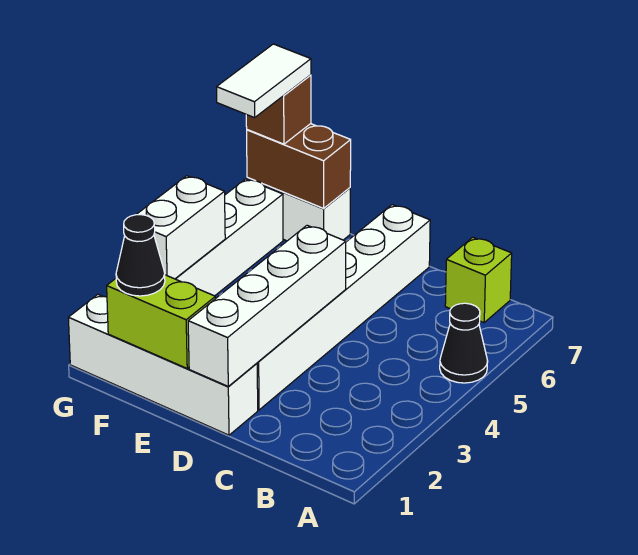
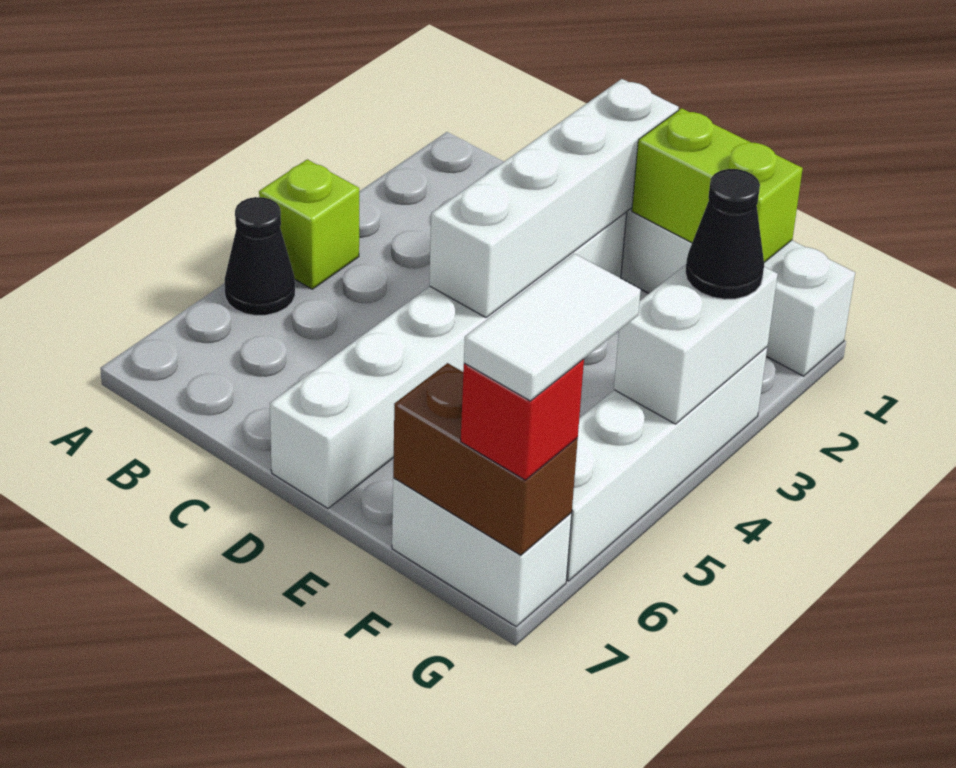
lime 1x1 brick [445,237,512,323] -> lime 1x1 brick moved to [259,159,359,289]
black 1x1 cone [116,215,165,296] -> black 1x1 cone moved to [685,169,764,299]
brown 1x1 brick [246,75,311,144] -> red 1x1 brick [461,359,584,480]

